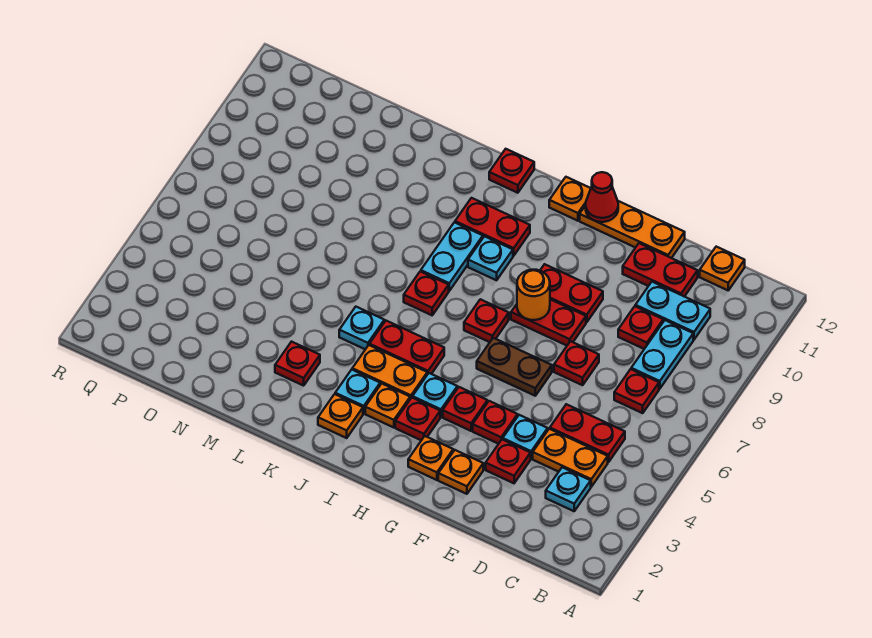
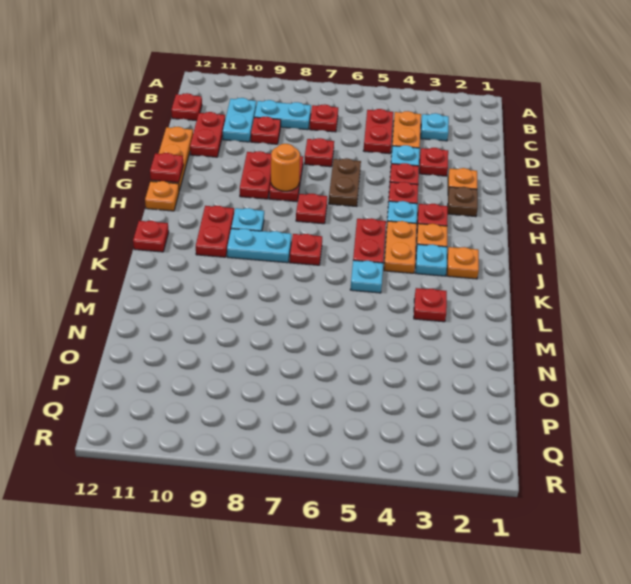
orange 1x1 plate [700,247,745,290] -> red 1x1 plate [171,93,202,121]
orange 1x1 plate [408,436,453,480] -> brown 1x1 plate [448,187,478,217]
red 1x1 cone [586,172,618,222] -> red 1x1 plate [150,153,183,182]

